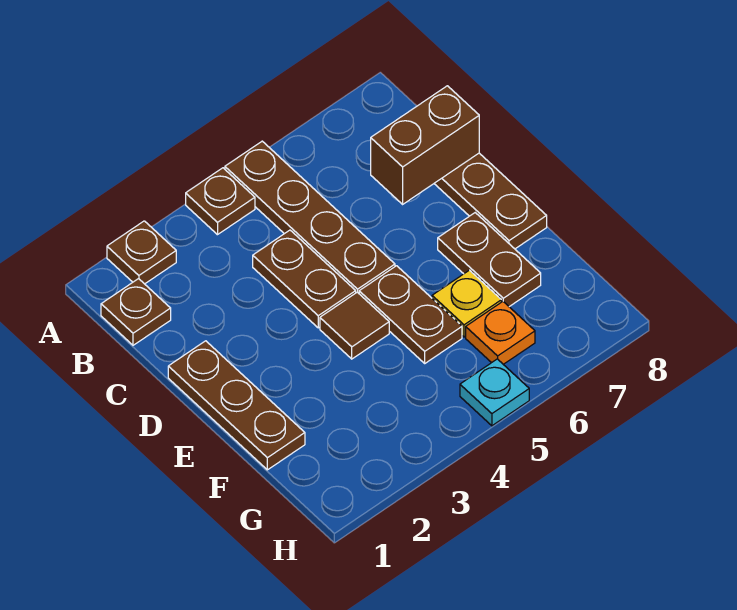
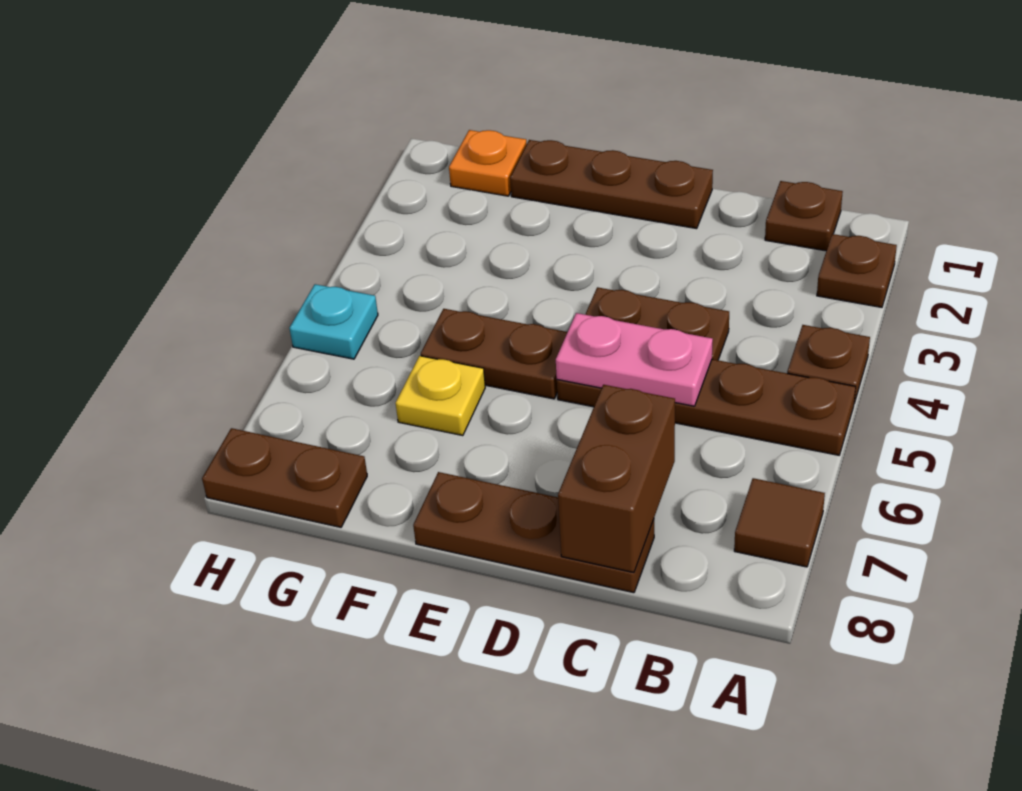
none -> pink 1x2 plate [556,313,713,406]
brown 1x1 tile [320,292,389,359] -> brown 1x1 tile moved to [734,478,825,567]
brown 1x2 plate [438,213,541,307] -> brown 1x2 plate moved to [202,428,367,527]
orange 1x1 plate [466,302,535,364] -> orange 1x1 plate moved to [449,130,527,196]

